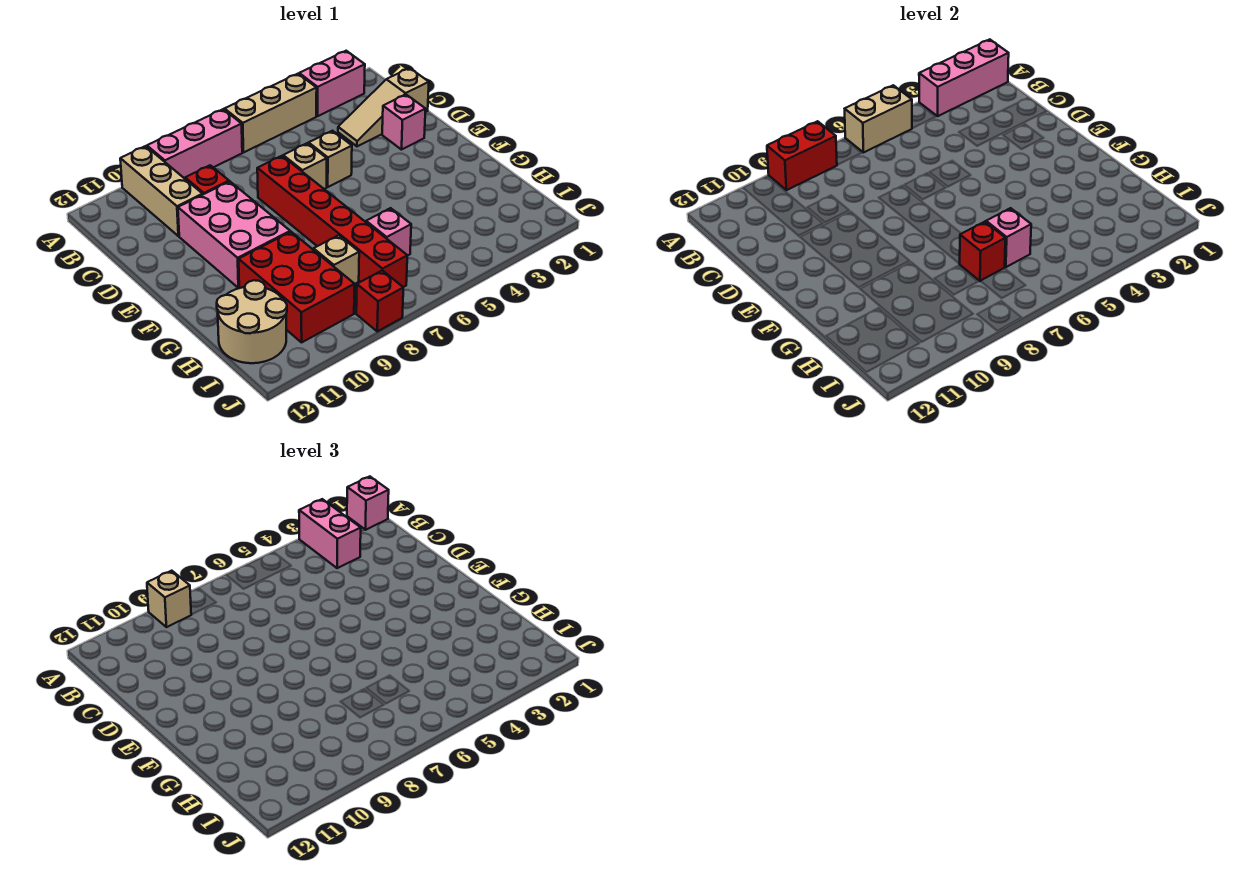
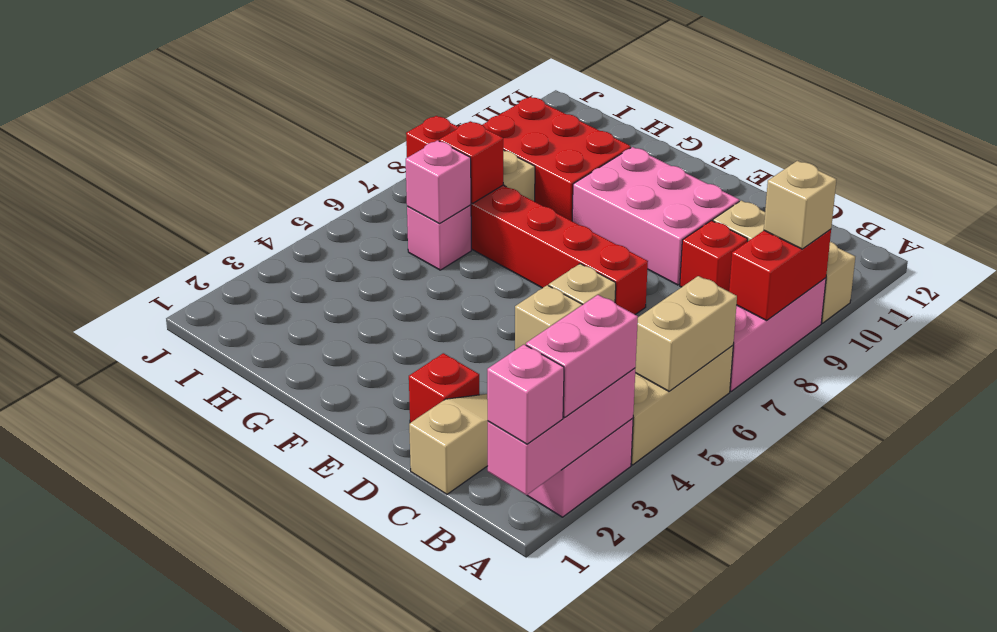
pink 1x2 brick [299,499,361,568] -> pink 1x2 brick turned to [526,295,638,417]
pink 1x1 brick [382,94,426,150] -> red 1x1 brick [409,353,479,423]
tan 2x2 round brick [217,280,287,363] -> none

